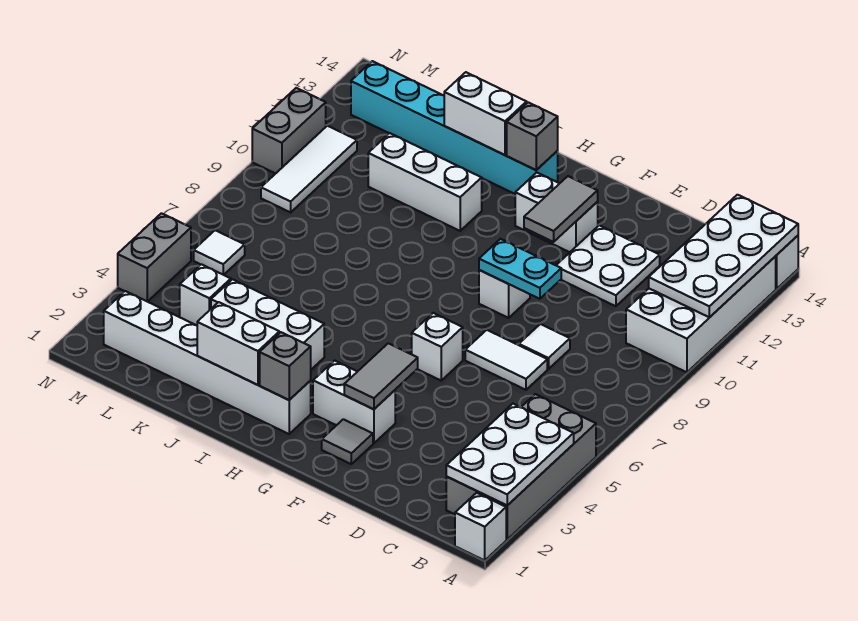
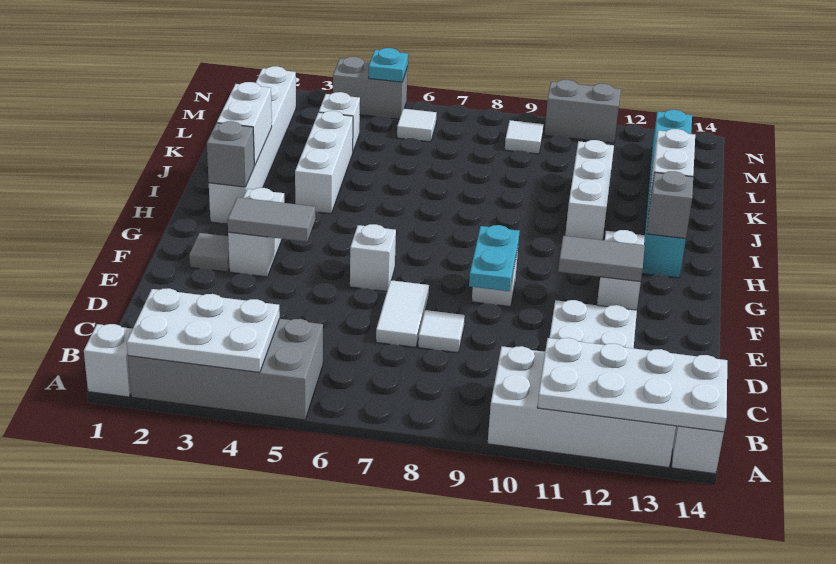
white 1x3 tile [261,126,357,212] -> white 1x1 tile [505,120,543,154]
none -> cyan 1x1 plate [368,48,408,82]

